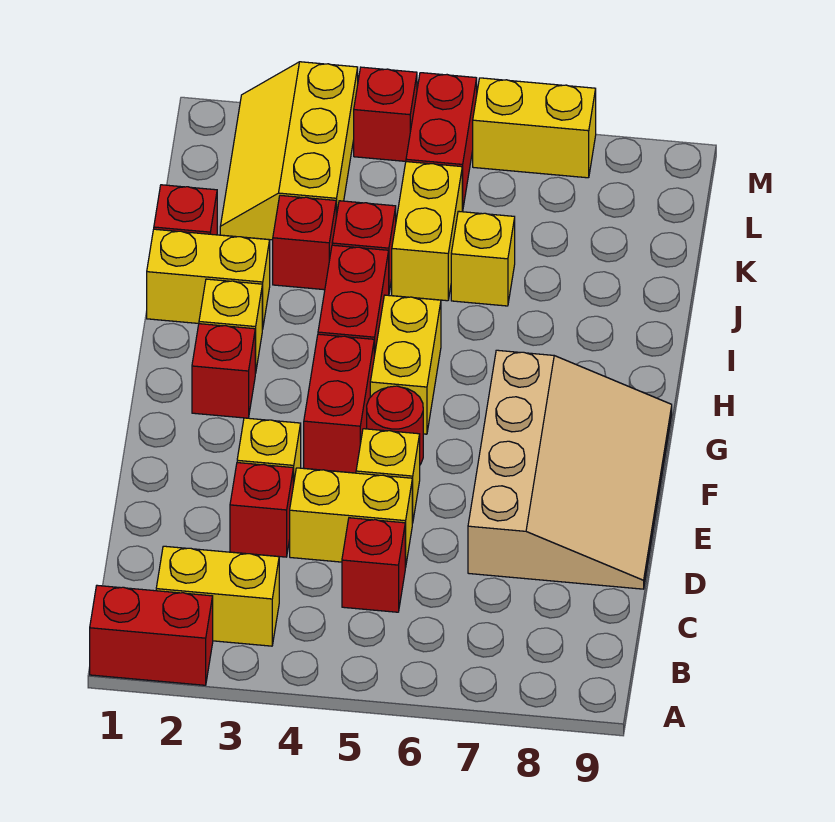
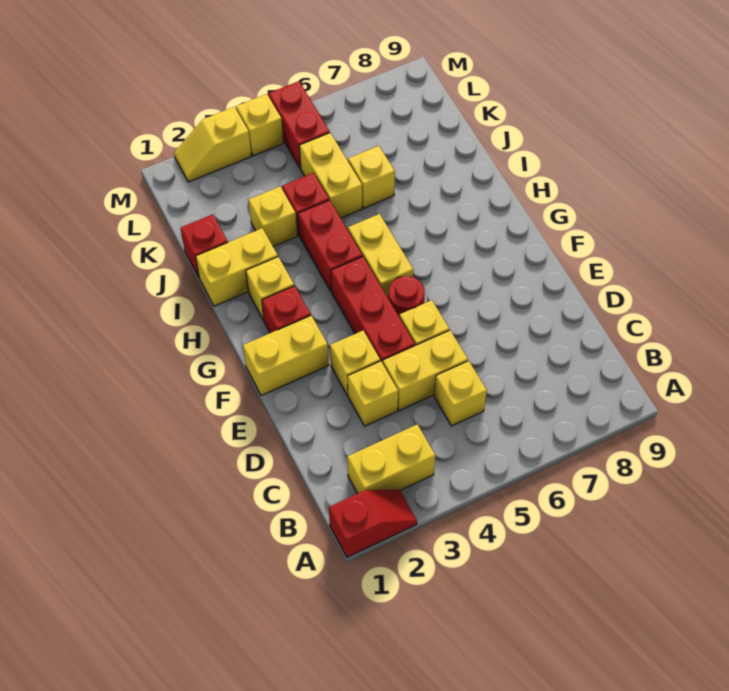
red 1x2 brick [90,585,213,685] -> red 1x2 slope [329,489,417,557]
red 1x1 brick [342,518,405,612] -> yellow 1x1 brick [434,361,487,426]
red 1x1 brick [230,463,293,557] -> yellow 1x1 brick [348,361,398,426]
tan 3x4 slope [468,350,672,589] -> none
red 1x2 brick [304,334,374,473] -> red 1x3 brick [331,256,415,363]
red 1x1 brick [273,195,336,290] -> yellow 1x1 brick [249,186,297,246]
yellow 2x3 slope [220,62,358,240] -> yellow 1x2 slope [174,107,251,182]
red 1x1 brick [354,67,417,161] -> yellow 1x1 brick [236,94,283,156]
yellow 1x2 brick [473,78,596,178] -> yellow 1x2 brick moved to [243,315,329,396]

